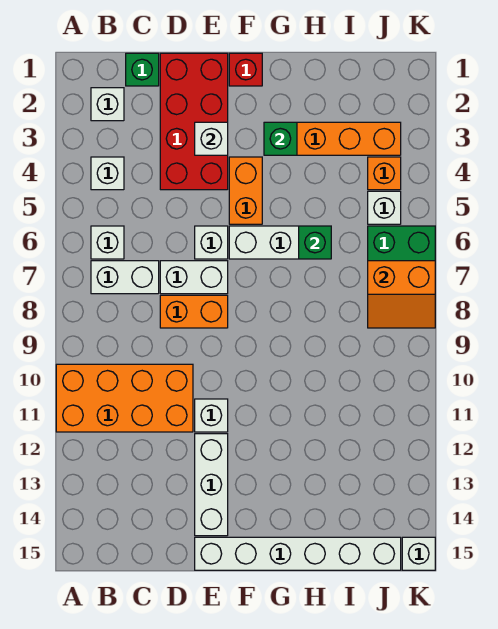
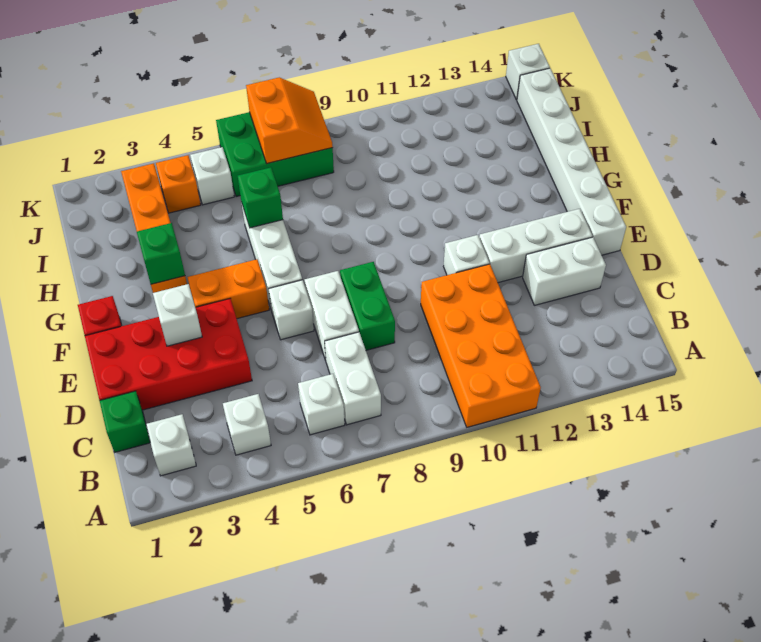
orange 1x2 brick [160,295,228,328] -> green 1x2 brick [340,262,395,350]
none -> white 1x2 brick [523,237,606,305]

